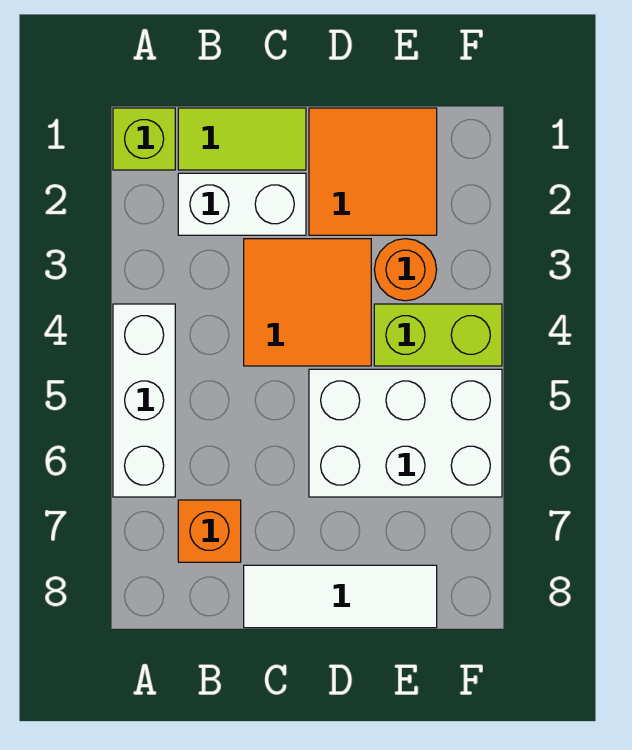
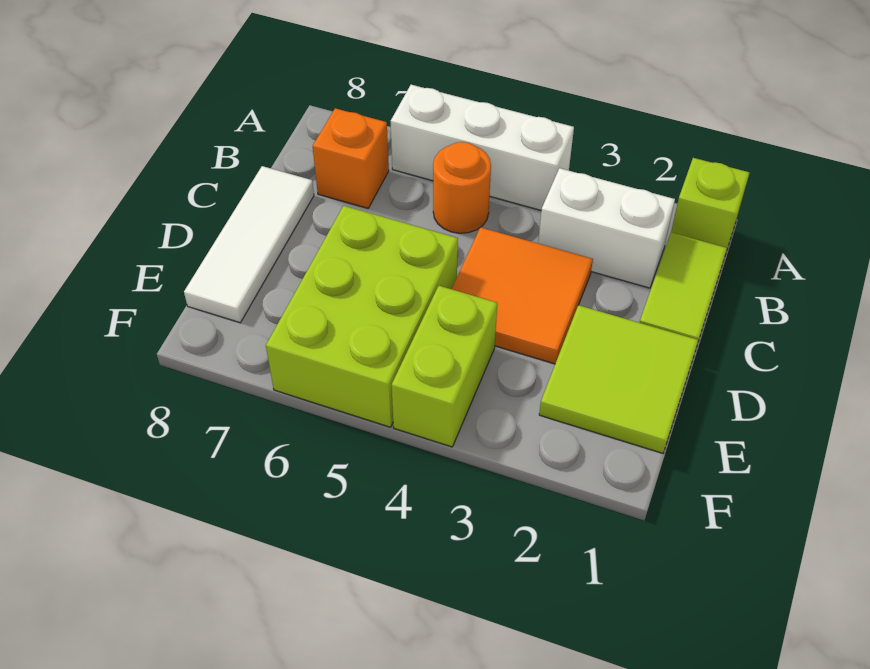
white 1x2 brick [178,173,306,235] -> white 1x2 brick turned to [538,168,675,288]
orange 2x2 tile [309,108,437,235] -> lime 2x2 tile [539,305,698,453]
white 2x3 brick [309,369,502,497] -> lime 2x3 brick [266,206,458,427]
orange 1x1 round brick [374,239,437,301] -> orange 1x1 round brick moved to [433,142,491,233]

